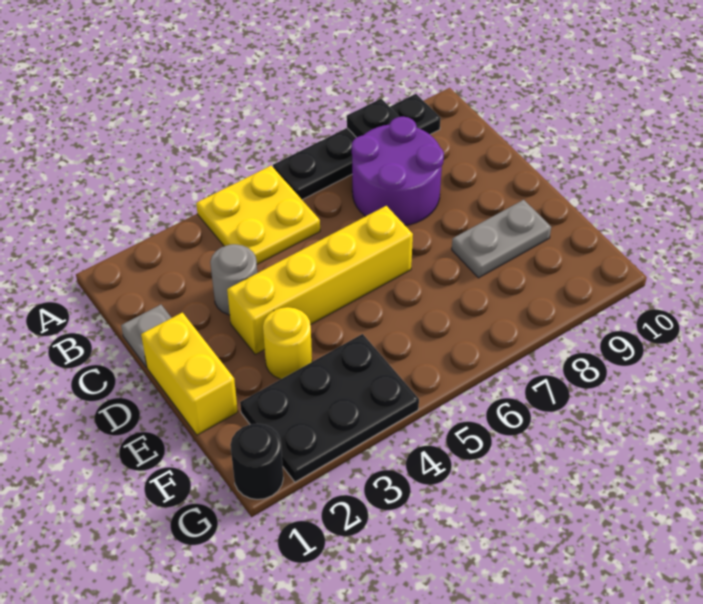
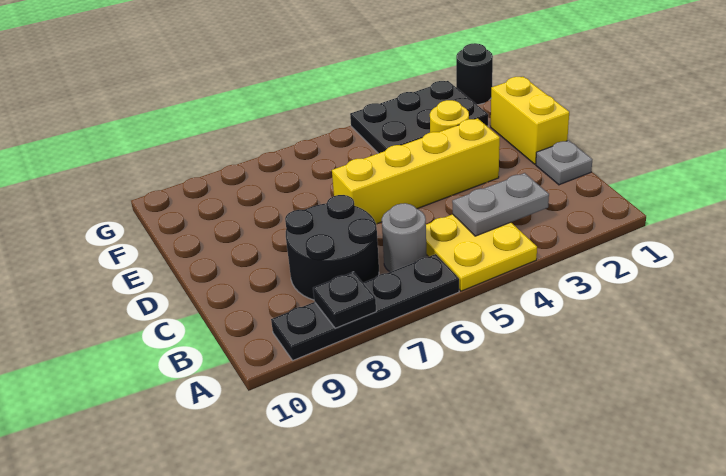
purple 2x2 round brick [352,117,444,225] -> black 2x2 round brick [285,195,379,300]
grey 1x1 round brick [210,244,257,315] -> grey 1x1 round brick moved to [382,203,427,272]
grey 1x2 plate [452,200,551,278] -> grey 1x2 plate moved to [452,173,549,236]

